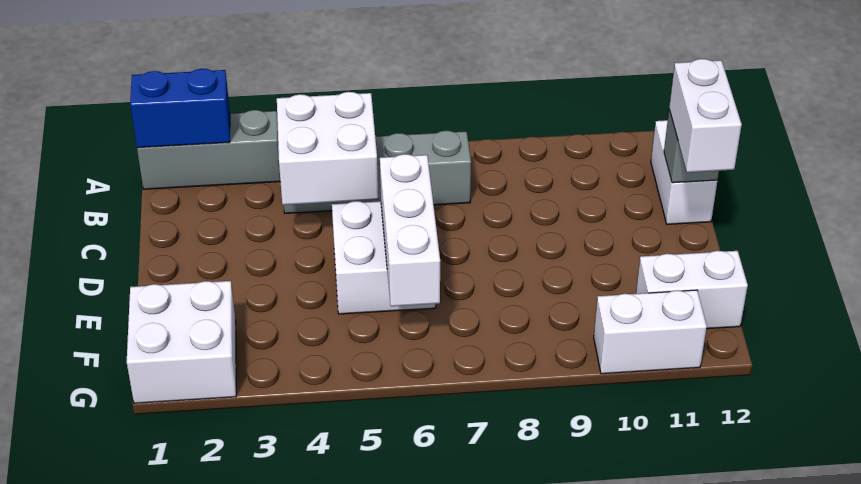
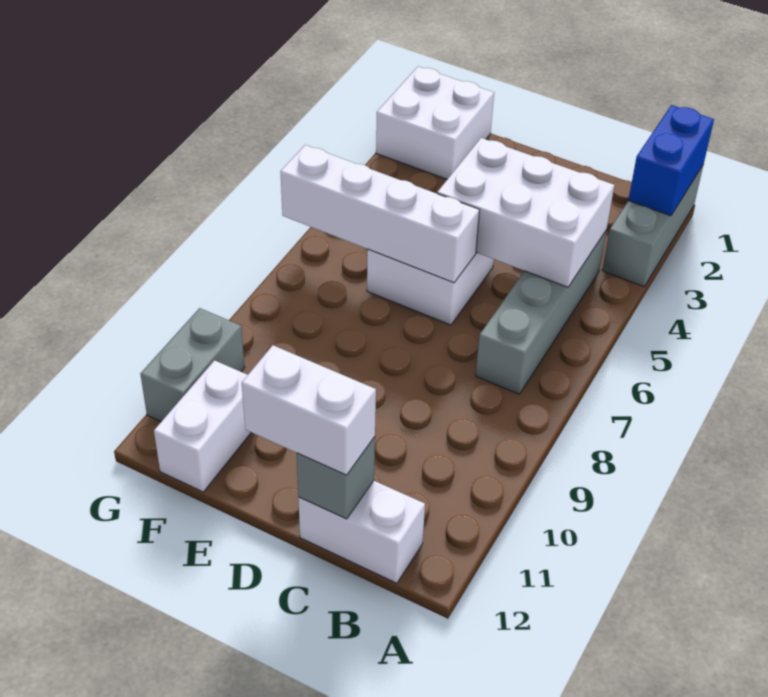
white 2x2 brick [277,92,378,205] -> white 2x3 brick [437,138,614,287]
white 1x3 brick [380,154,440,306] -> white 1x4 brick [280,145,480,283]
white 1x2 brick [594,290,707,374] -> grey 1x2 brick [140,308,245,422]

